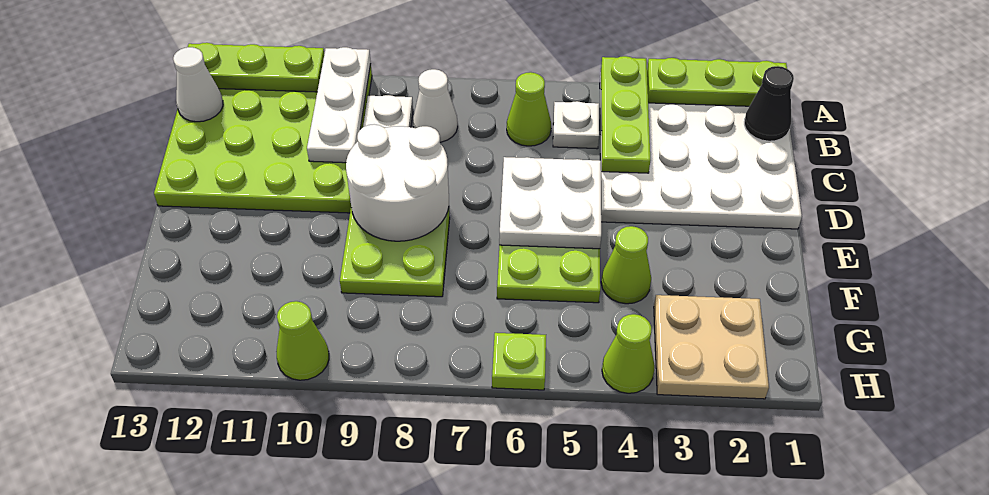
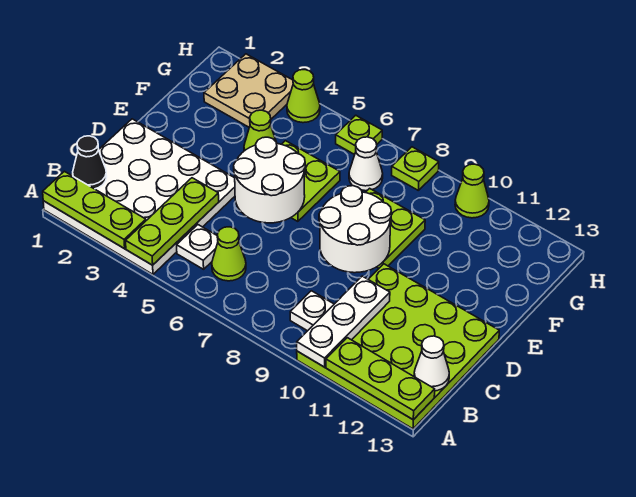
white 1x1 cone [413,69,458,142] -> white 1x1 cone moved to [349,137,383,191]
white 2x2 plate [499,157,601,249] -> white 2x2 round brick [234,137,305,223]
none -> lime 1x1 plate [392,147,439,191]

